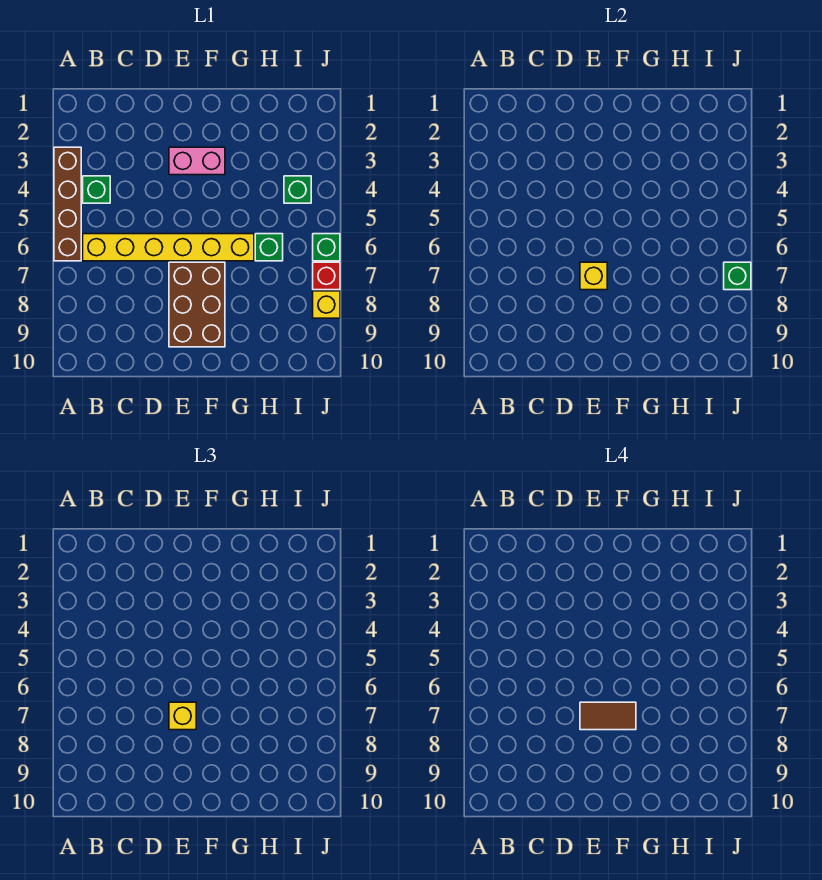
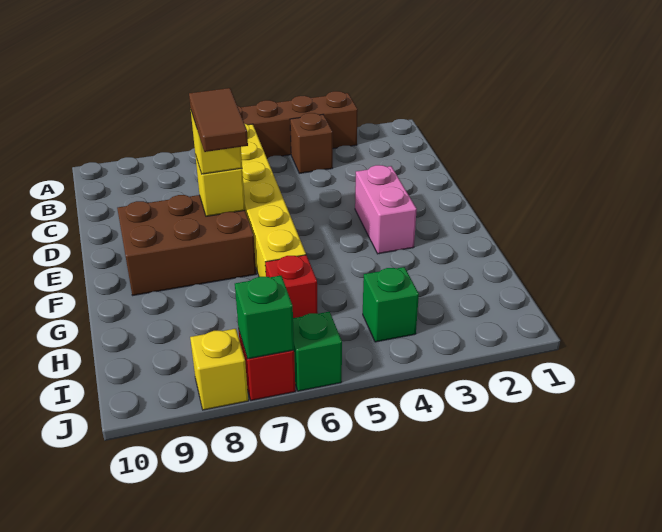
green 1x1 brick [83,176,110,203] -> brown 1x1 brick [290,113,333,173]
green 1x1 brick [255,234,283,261] -> red 1x1 brick [265,255,318,318]

